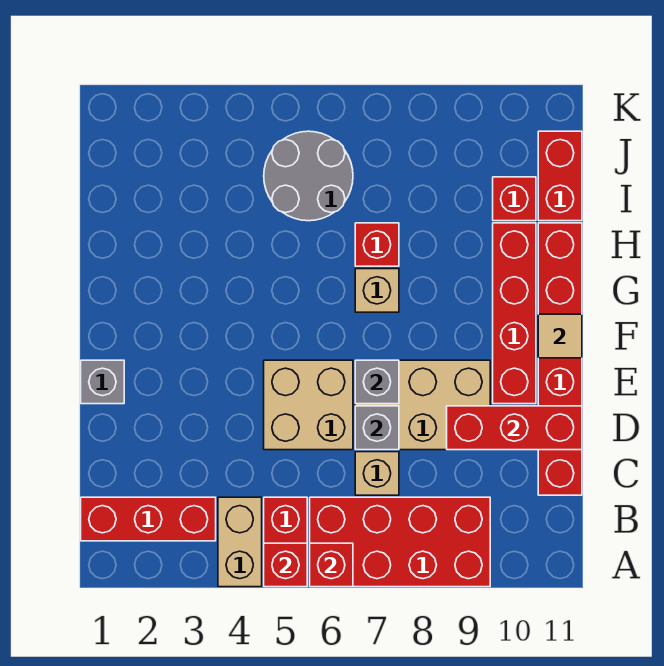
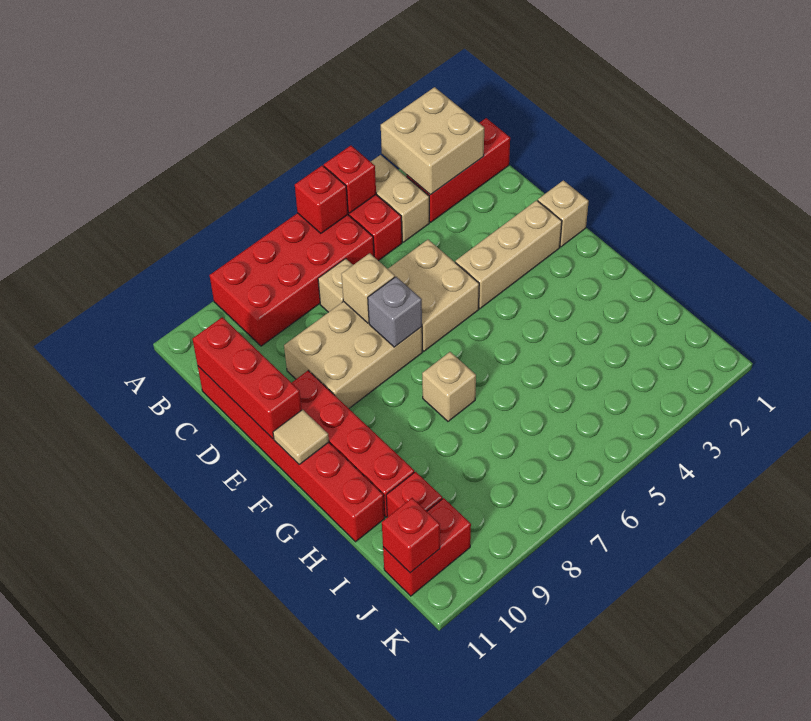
none -> tan 2x2 brick [381,87,484,195]
grey 1x1 brick [355,406,399,450] -> tan 1x1 brick [341,253,395,323]
red 1x3 brick [447,406,582,450] -> red 1x3 brick turned to [193,317,302,439]
grey 1x1 brick [81,360,124,404] -> tan 1x1 brick [538,180,589,247]
none -> tan 1x3 brick [455,200,562,309]
red 1x1 brick [355,223,399,266] -> red 1x1 brick moved to [382,498,440,573]
grey 2x2 round brick [264,131,353,221] -> none
red 1x2 brick [538,131,582,221] -> red 1x2 brick turned to [383,498,471,596]

